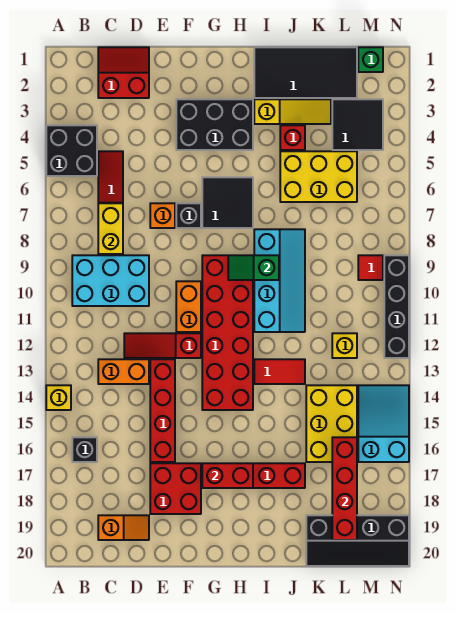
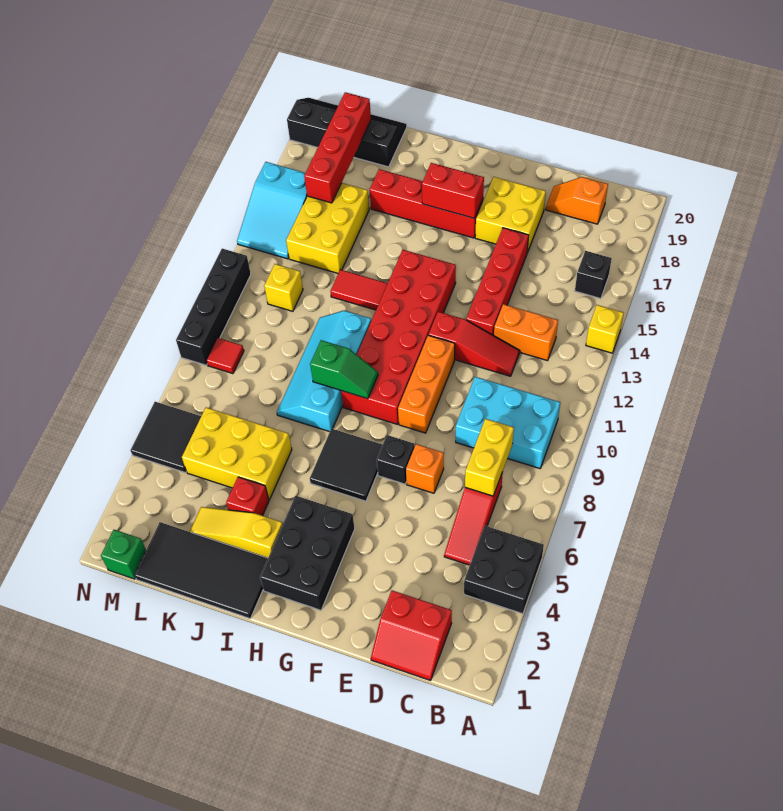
red 2x2 brick [150,463,201,514] -> yellow 2x2 brick [475,177,546,253]
black 2x3 brick [176,99,253,150] -> black 2x3 brick turned to [260,496,355,610]
orange 1x2 brick [176,281,201,332] -> orange 1x3 brick [398,335,455,433]
black 2x2 tile [332,99,383,150] -> black 2x2 tile moved to [131,402,201,473]

